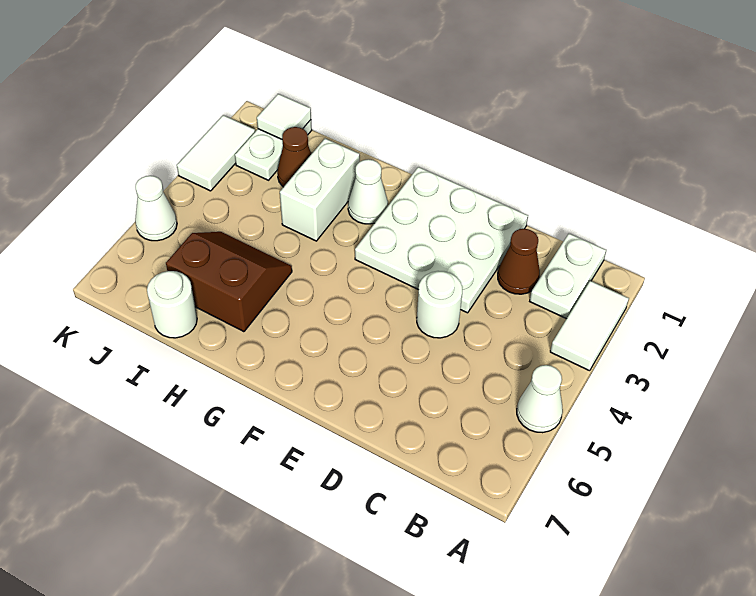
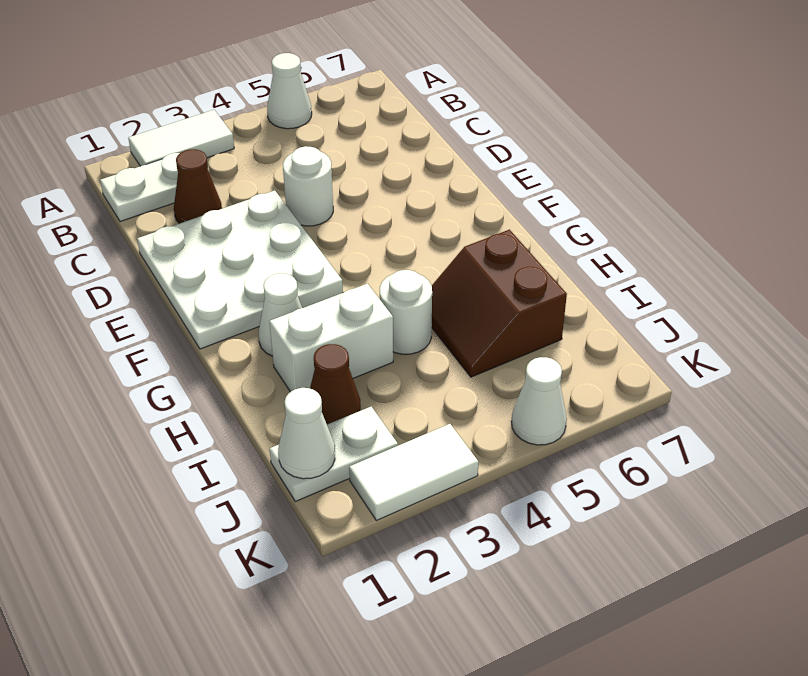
white 1x1 round brick [147,271,197,338] -> white 1x1 round brick moved to [380,270,432,354]
white 1x1 tile [257,94,311,139] -> white 1x1 cone [278,388,335,479]

